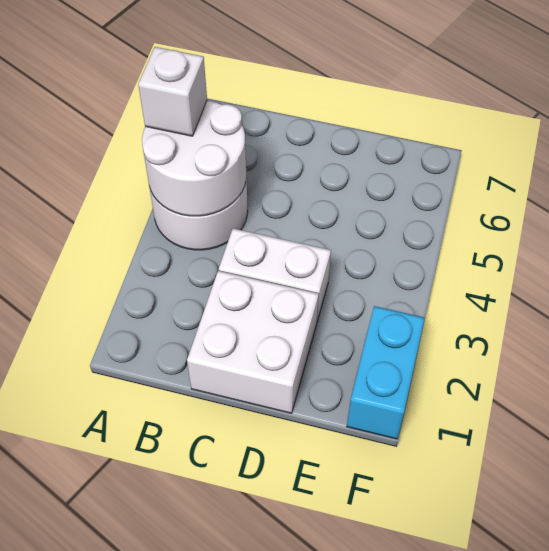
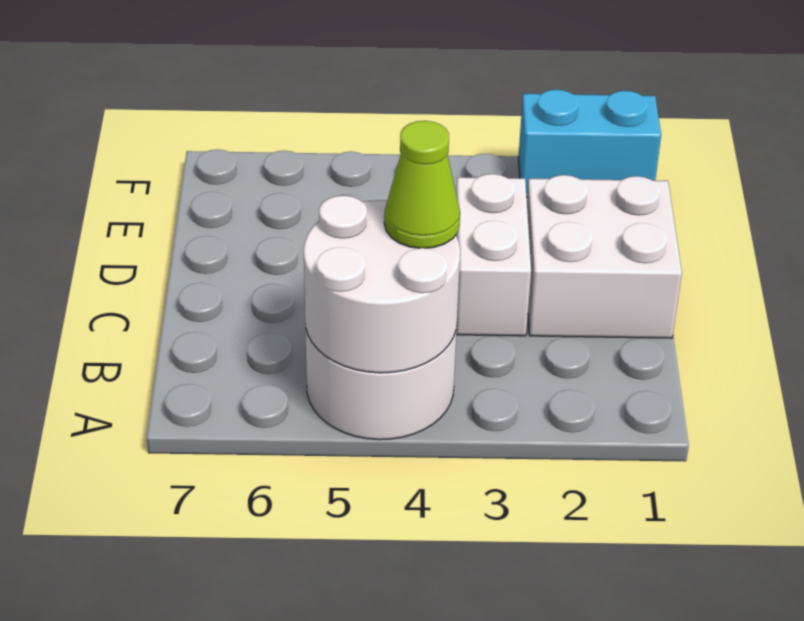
white 1x1 brick [138,47,207,136] -> none
none -> lime 1x1 cone [384,121,460,248]

